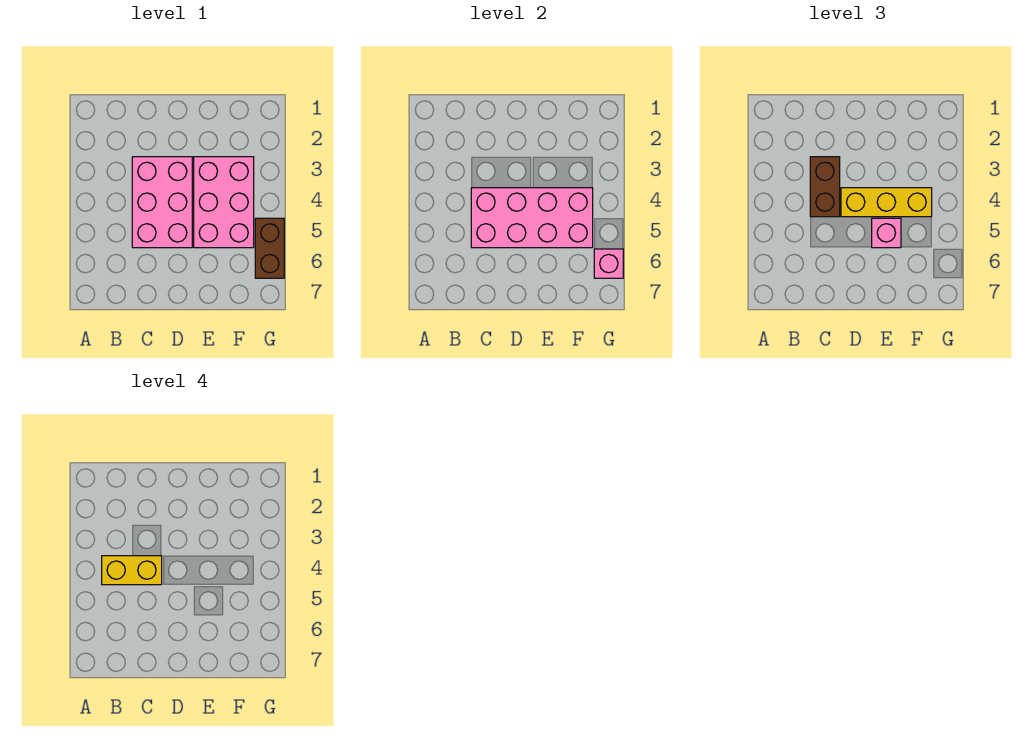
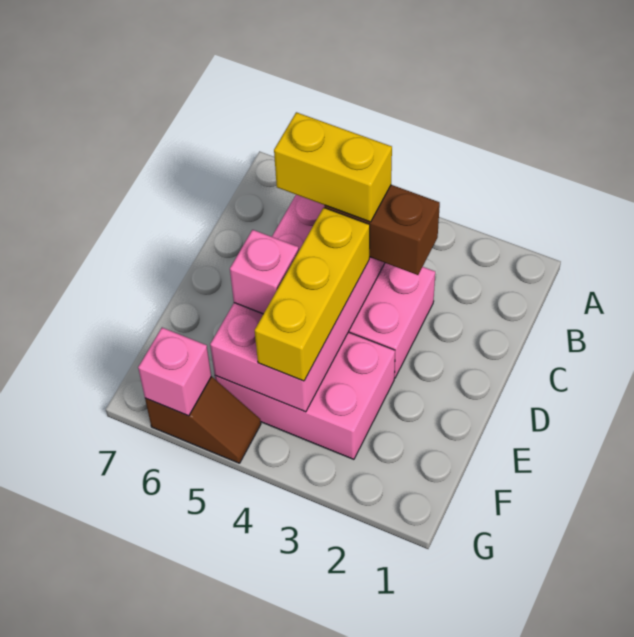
yellow 1x2 brick [102,556,162,585] -> yellow 1x2 brick turned to [274,112,392,222]
brown 1x2 brick [255,218,284,278] -> brown 1x2 slope [145,377,261,463]

